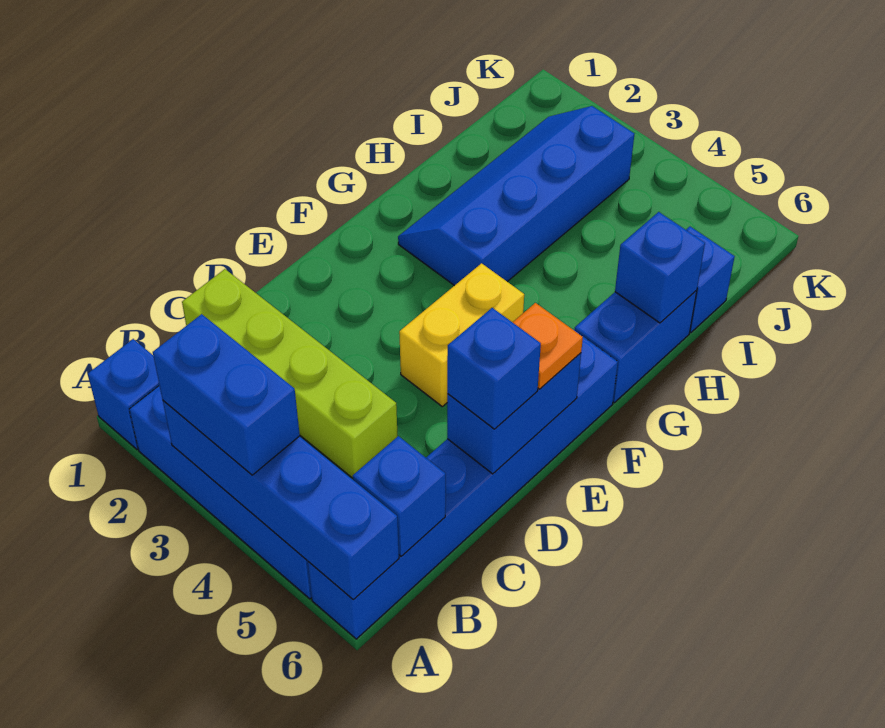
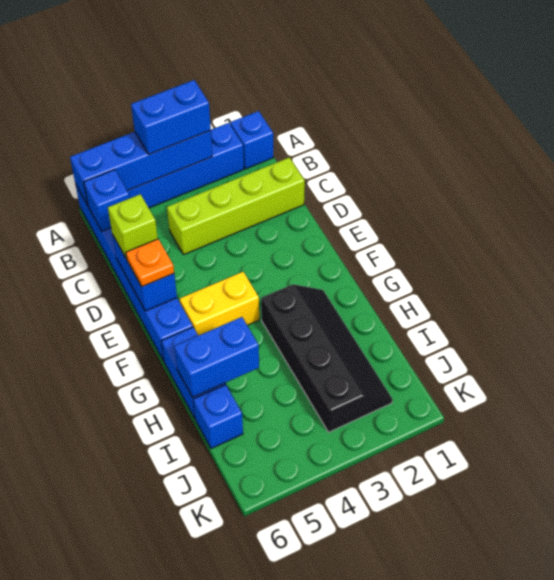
blue 1x1 brick [447,308,541,429] -> lime 1x1 brick [108,194,158,259]
yellow 1x2 brick [399,263,524,406] -> yellow 1x2 brick turned to [180,272,259,336]
blue 2x4 slope [398,106,634,286] -> black 2x4 slope [261,284,393,432]
blue 1x1 brick [615,212,705,323] -> blue 1x2 brick [174,317,259,397]

